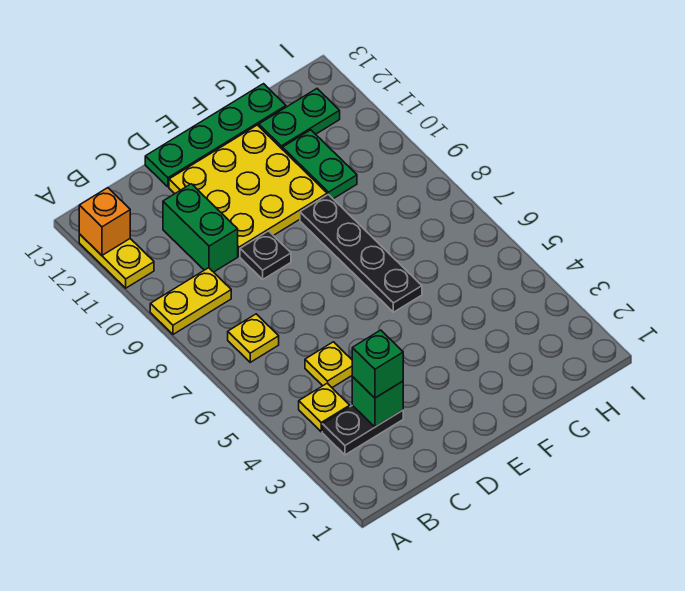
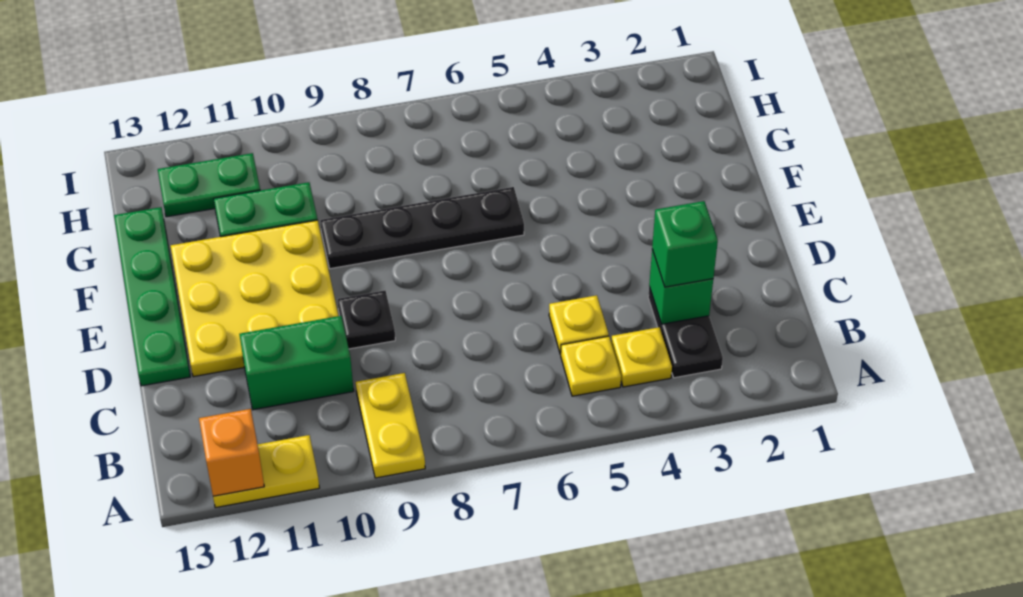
yellow 1x1 plate [228,314,279,362] -> yellow 1x1 plate moved to [561,336,621,396]
green 1x2 plate [259,89,340,149] -> green 1x2 plate turned to [158,153,260,217]

